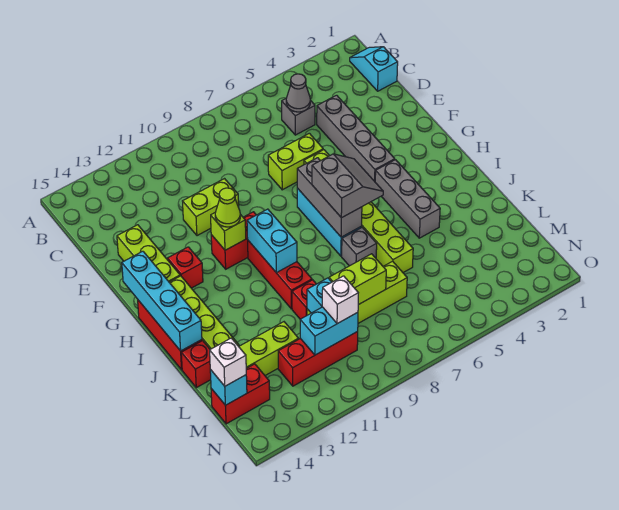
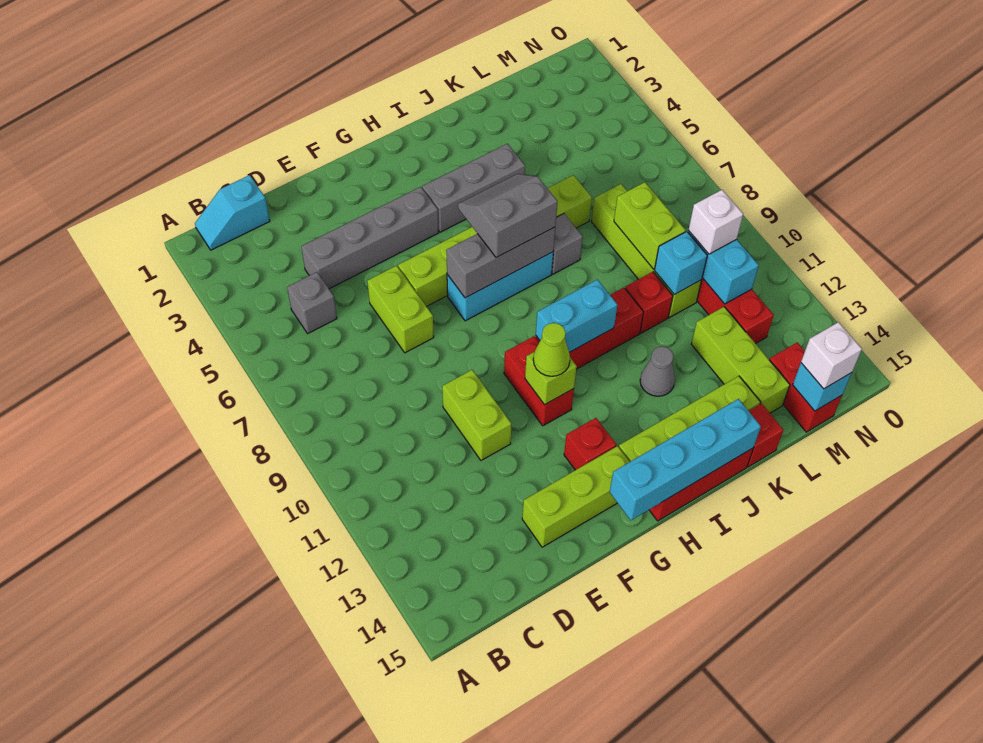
grey 1x1 cone [286,74,310,112] -> grey 1x1 cone moved to [640,346,675,396]

